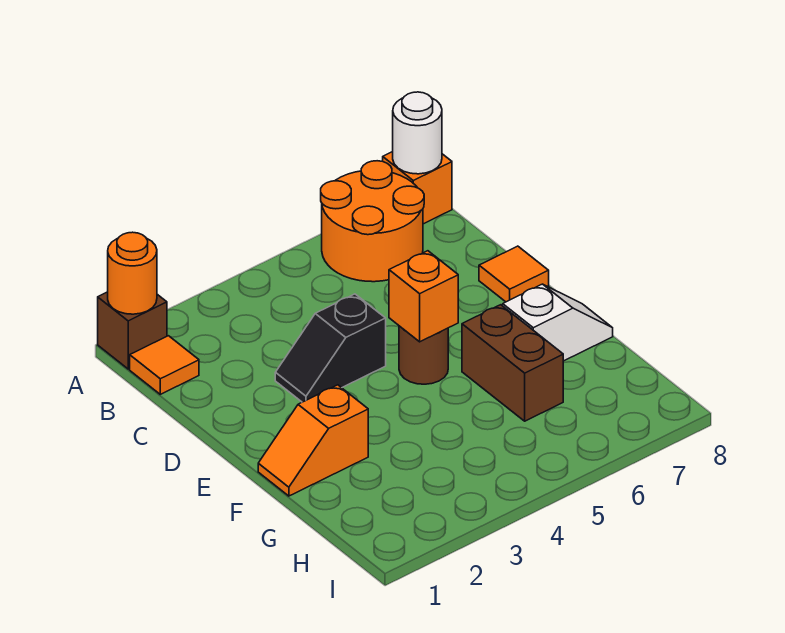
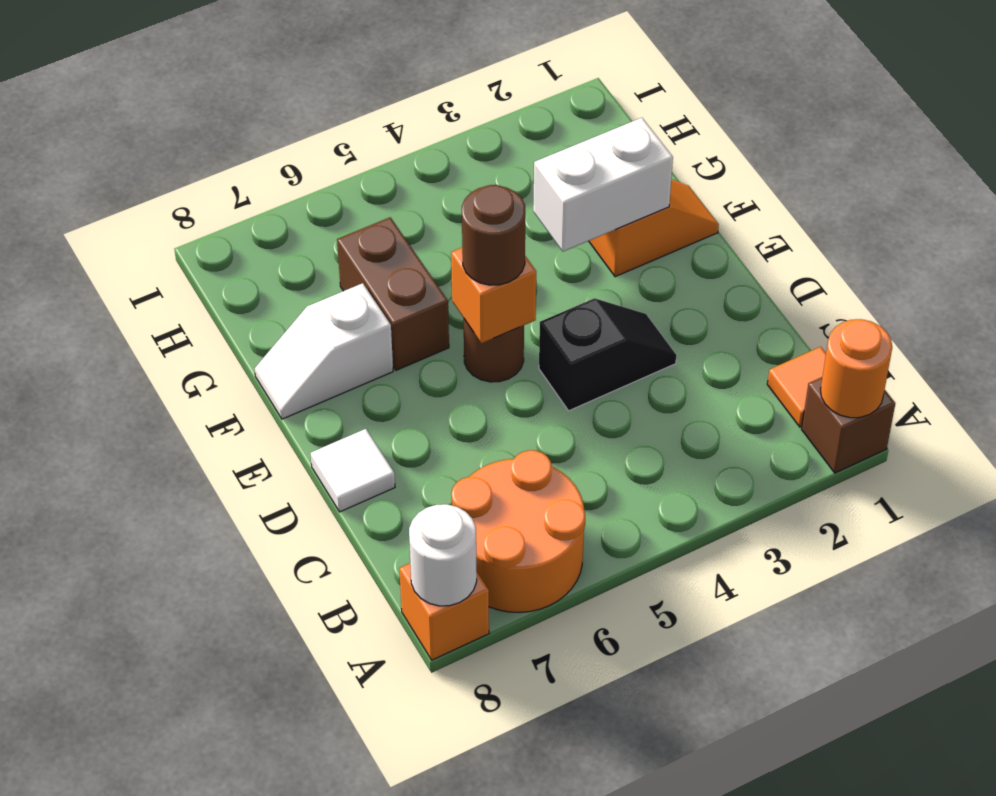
orange 1x1 tile [479,246,549,302] -> white 1x1 tile [310,429,395,512]
none -> brown 1x1 round brick [462,185,525,285]
none -> white 1x2 brick [533,118,673,252]

